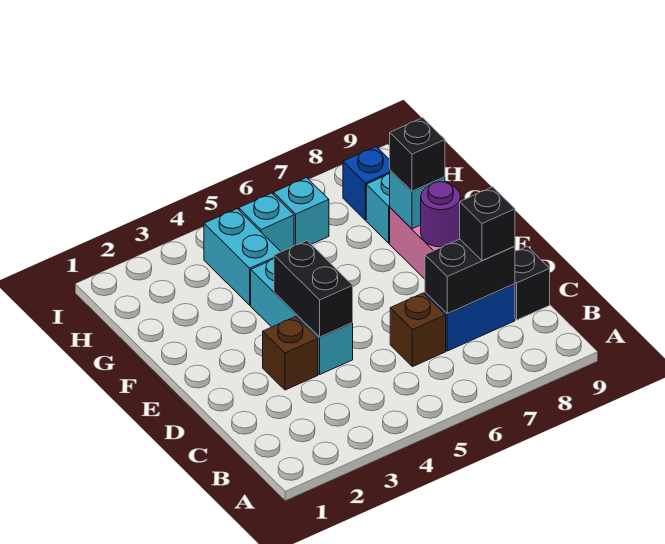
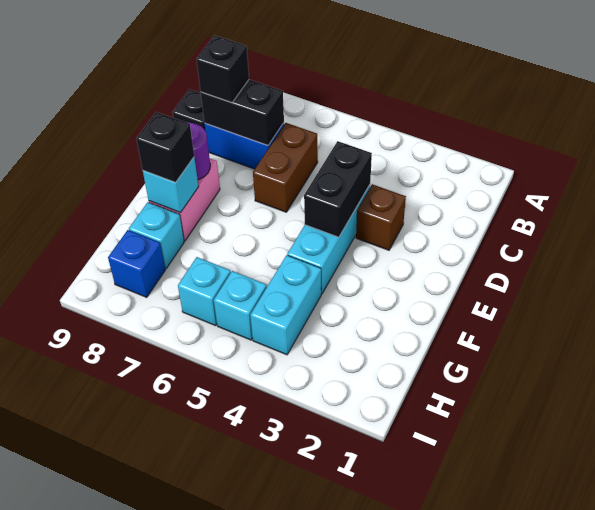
brown 1x1 brick [390,293,446,367] -> brown 1x2 brick [253,123,318,212]

